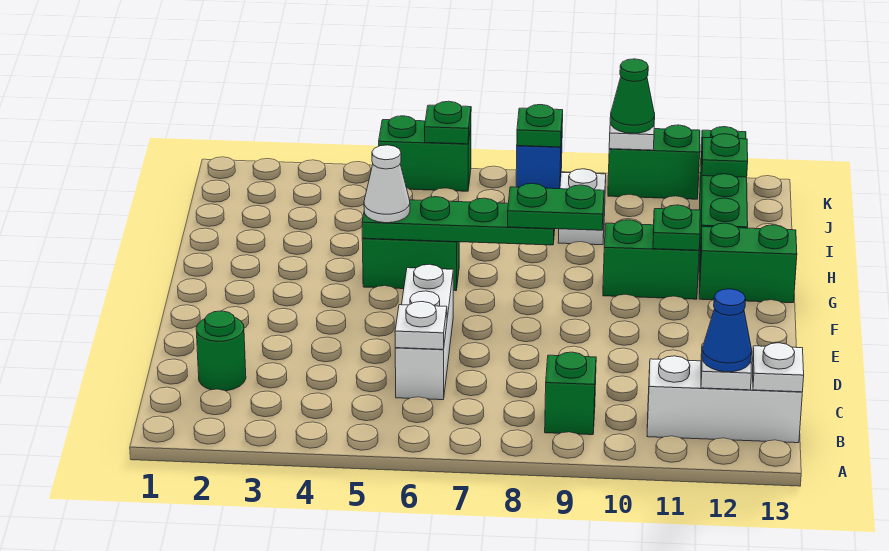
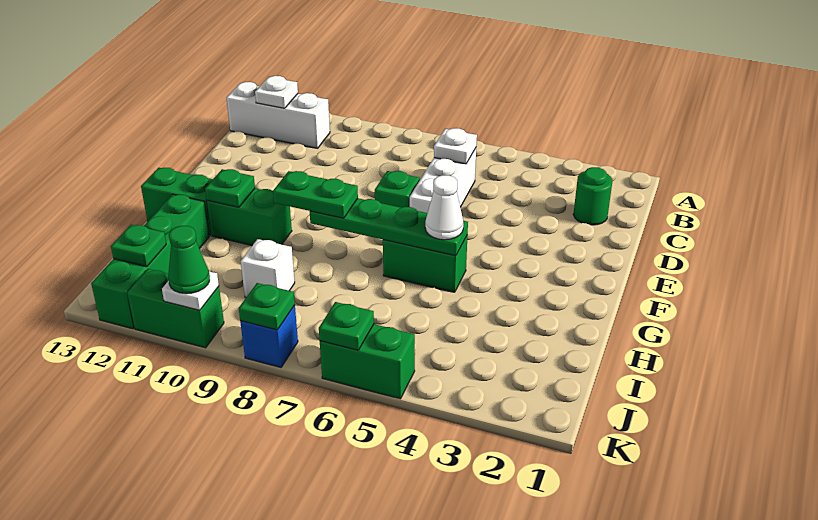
green 1x1 brick [545,352,596,435] -> green 1x1 brick moved to [375,171,420,208]
blue 1x1 cone [702,289,752,372] -> none
white 1x1 plate [752,343,804,392] -> none

